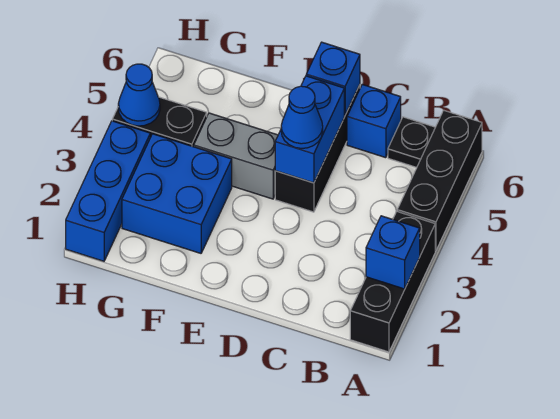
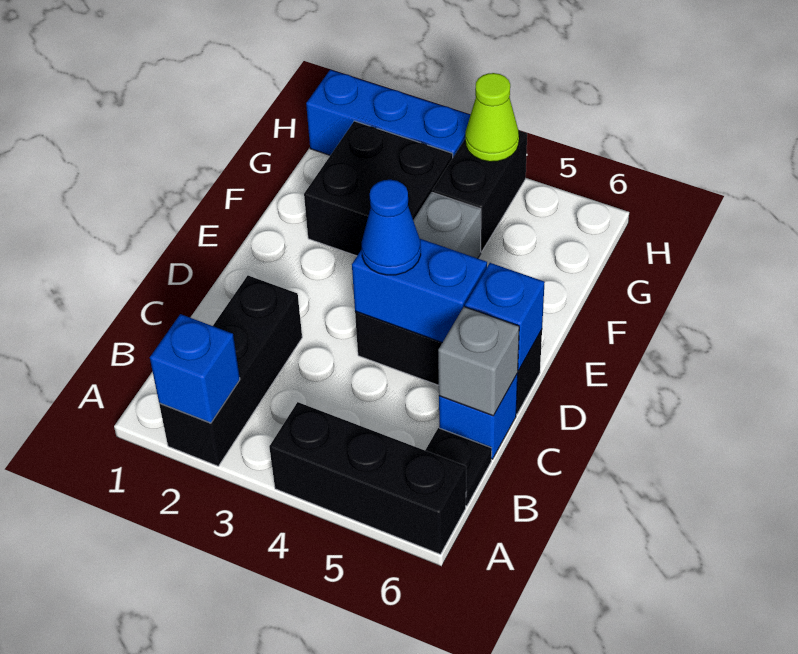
black 1x3 brick [350,211,435,352] -> black 1x3 brick turned to [159,276,302,466]
none -> grey 1x1 brick [438,307,519,416]
blue 2x2 brick [122,134,232,253] -> black 2x2 brick [304,121,453,256]
blue 1x1 cone [118,64,160,126] -> lime 1x1 cone [465,73,519,162]

